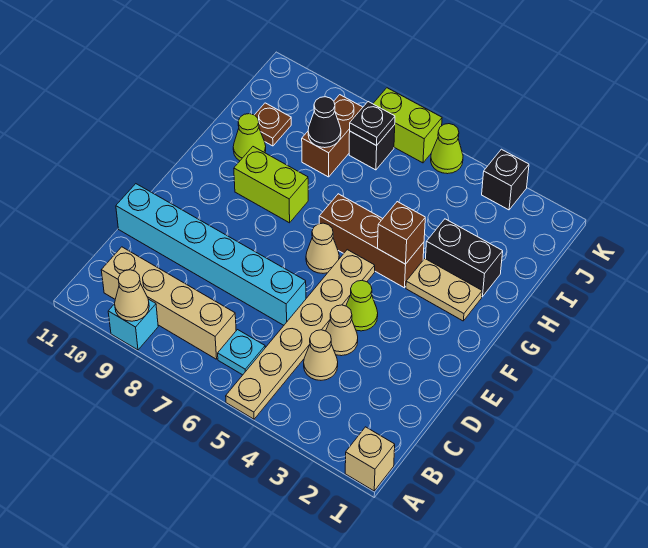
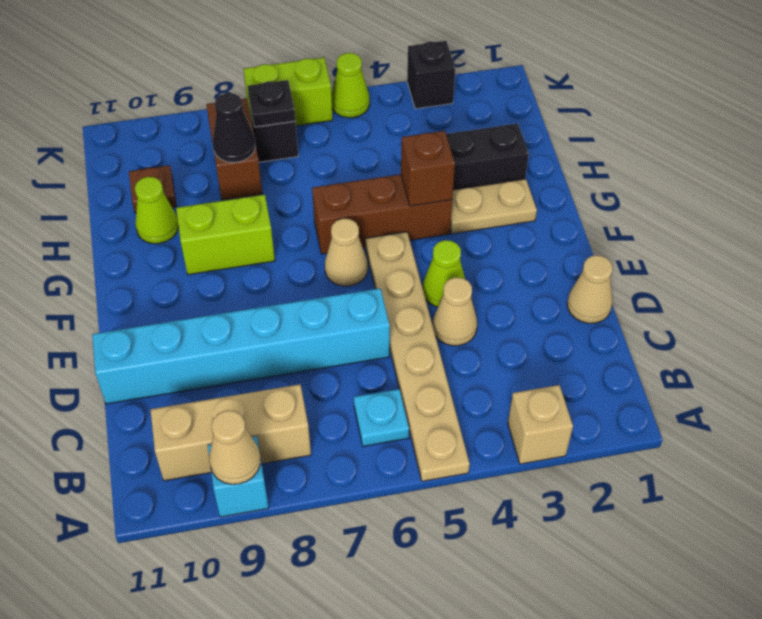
tan 1x1 brick [345,427,395,491] -> tan 1x1 brick moved to [508,385,573,464]
tan 1x4 brick [101,247,236,359] -> tan 1x3 brick [150,384,311,481]
tan 1x1 cone [304,330,338,380] -> tan 1x1 cone moved to [567,255,612,323]

